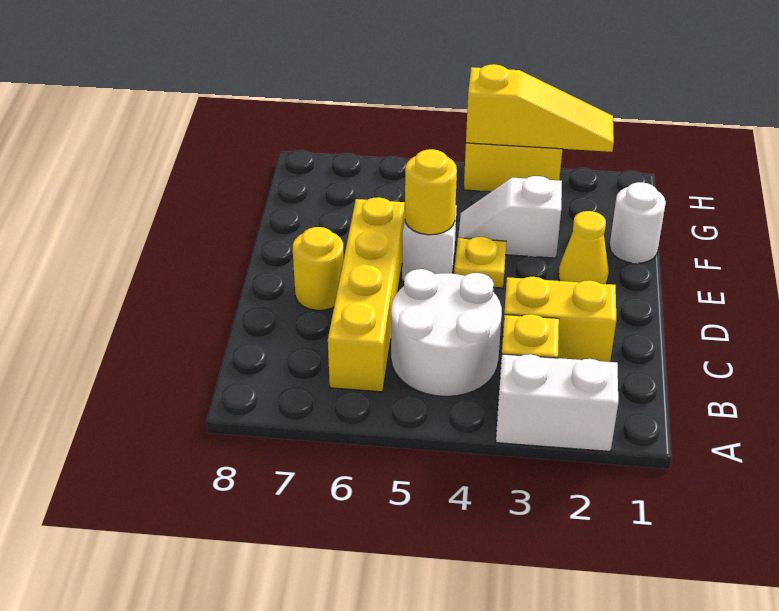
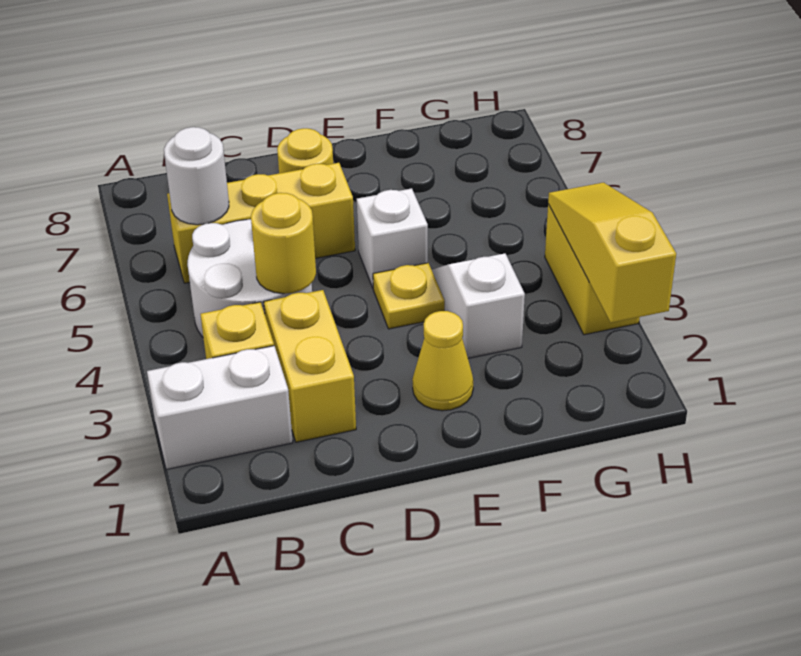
white 1x2 brick [496,354,618,451] -> white 1x2 brick turned to [147,346,293,470]
yellow 1x4 brick [328,197,405,392] -> yellow 1x3 brick [167,163,355,283]
yellow 1x1 round brick [405,149,457,235] -> yellow 1x1 round brick moved to [251,193,316,294]
white 1x1 round brick [610,182,666,263] -> white 1x1 round brick moved to [164,127,229,225]
yellow 1x3 slope [466,64,614,152] -> yellow 1x3 slope turned to [548,182,676,323]

